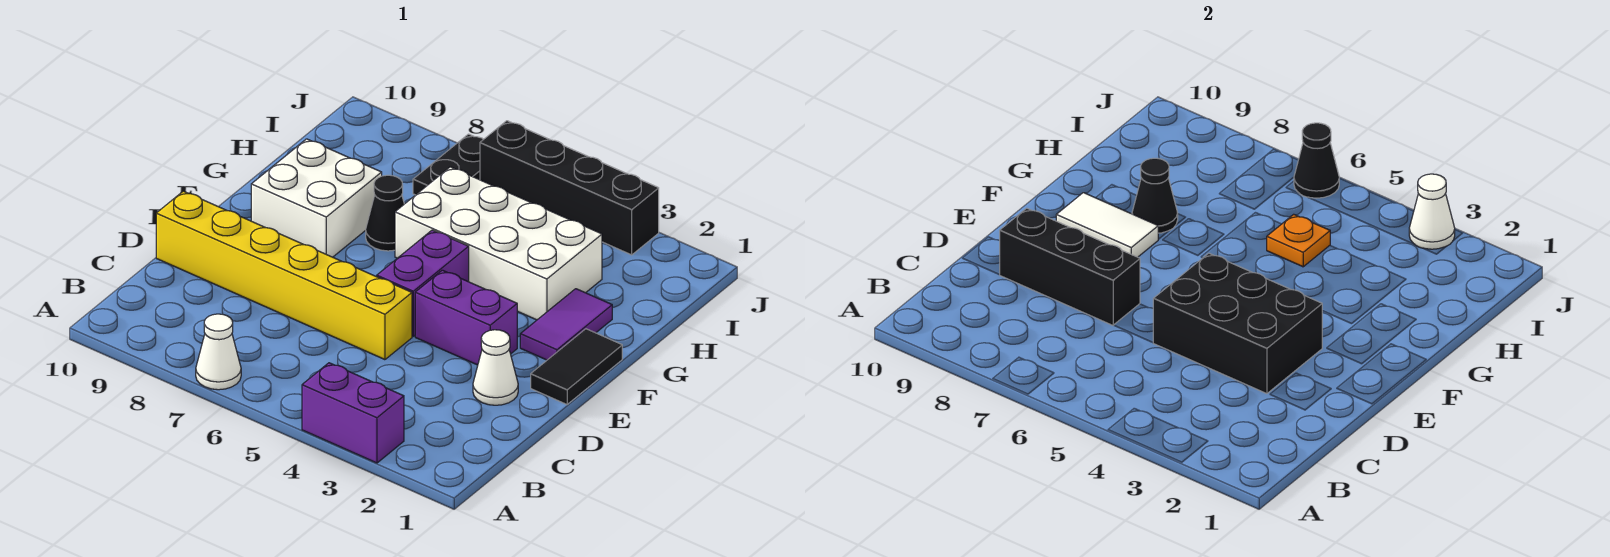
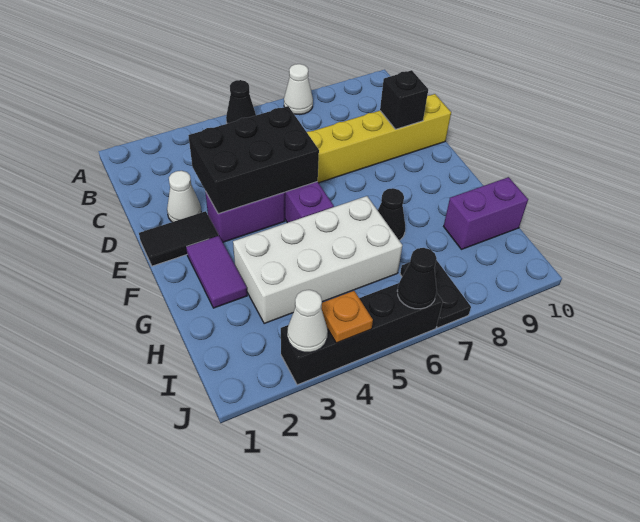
purple 1x2 brick [302,363,404,463] -> purple 1x2 brick moved to [444,177,528,249]
black 1x3 brick [999,208,1140,325] -> black 1x1 brick [380,70,428,129]
black 1x2 tile [531,329,622,404] -> black 1x2 tile turned to [139,211,218,266]
white 2x2 brick [251,139,382,257] -> none
white 1x2 tile [1056,193,1158,257] -> none
black 1x1 cone [1132,158,1178,233] -> black 1x1 cone moved to [226,80,256,124]
orange 1x1 plate [1267,214,1330,267] -> orange 1x1 plate moved to [321,291,373,343]

